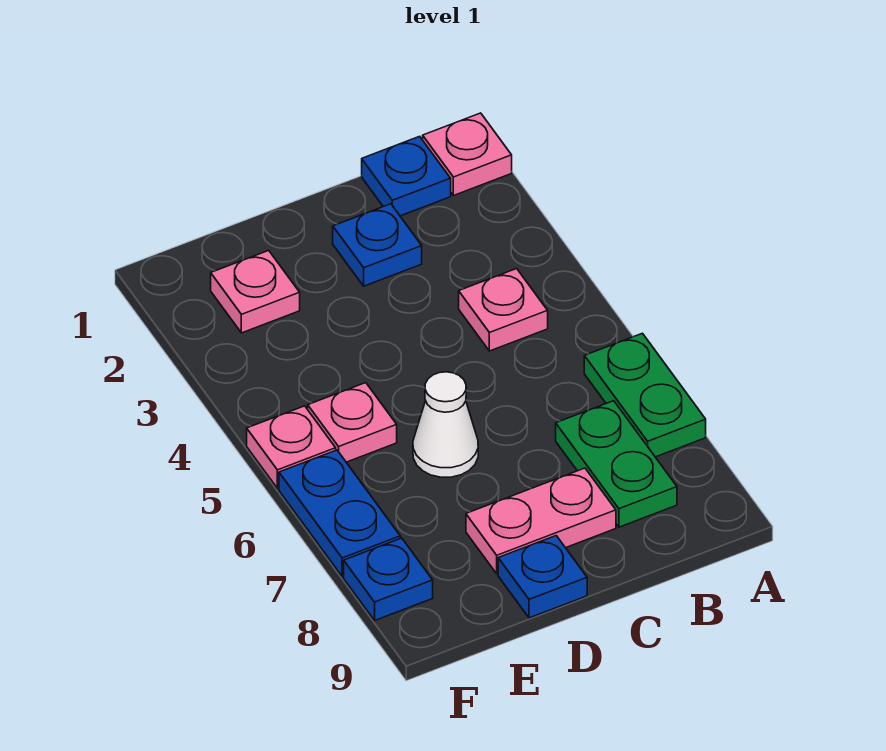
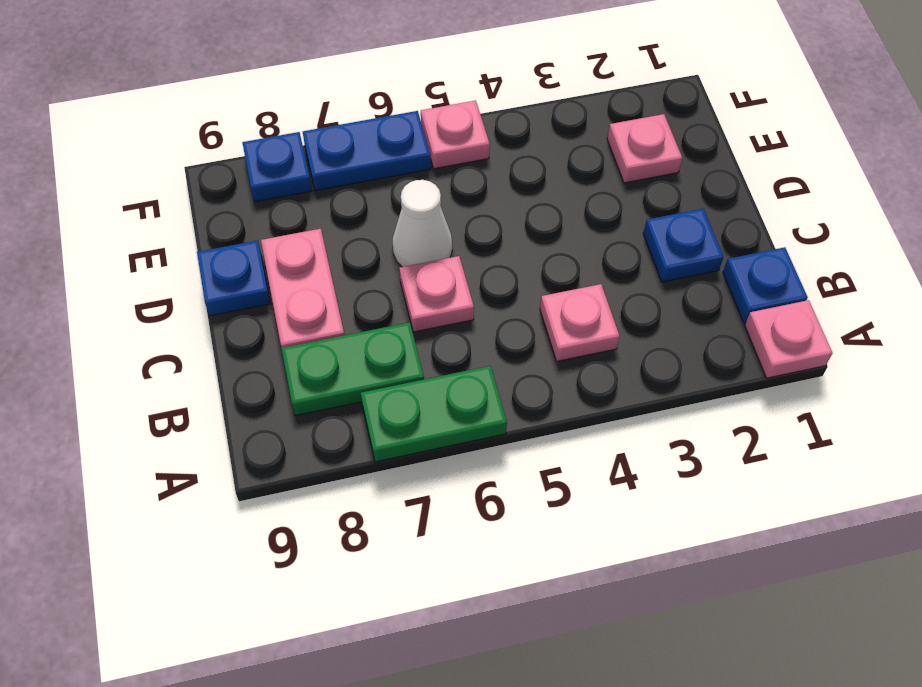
pink 1x1 plate [308,383,397,462] -> pink 1x1 plate moved to [399,256,474,332]

